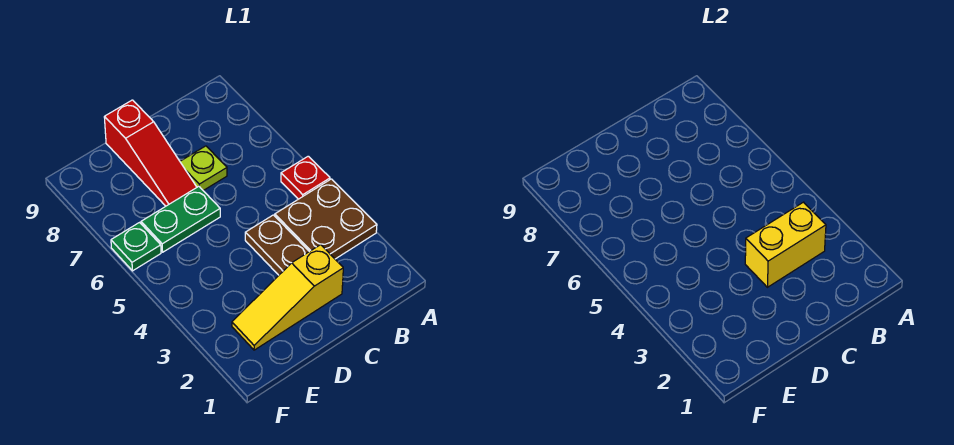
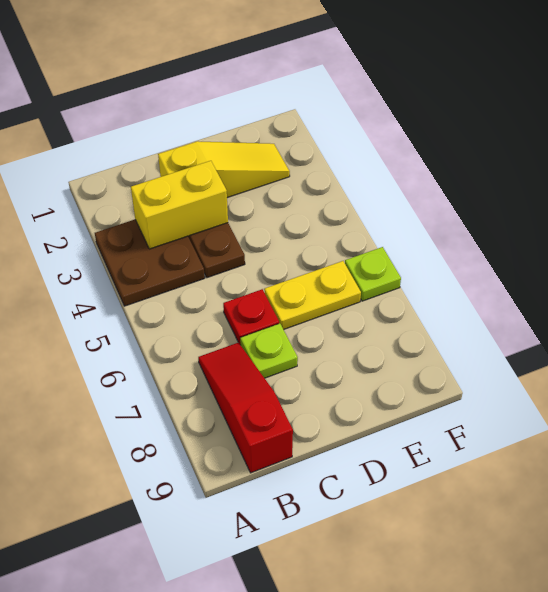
red 1x1 plate [281,156,330,199] -> red 1x1 plate moved to [223,289,279,345]
green 1x2 plate [141,186,220,252] -> yellow 1x2 plate [264,261,361,330]
red 1x3 slope [104,100,197,206] -> red 1x3 slope moved to [198,343,293,473]
green 1x1 plate [111,223,161,271] -> lime 1x1 plate [345,247,401,301]

